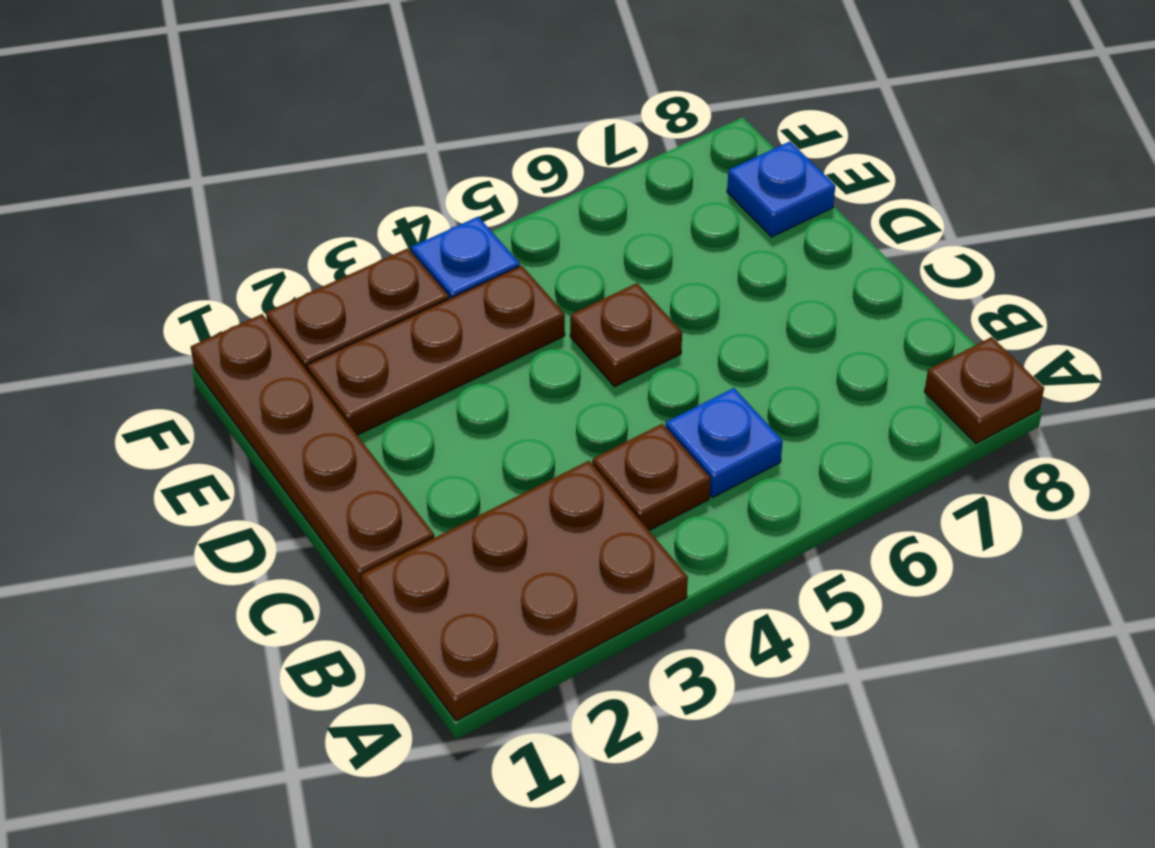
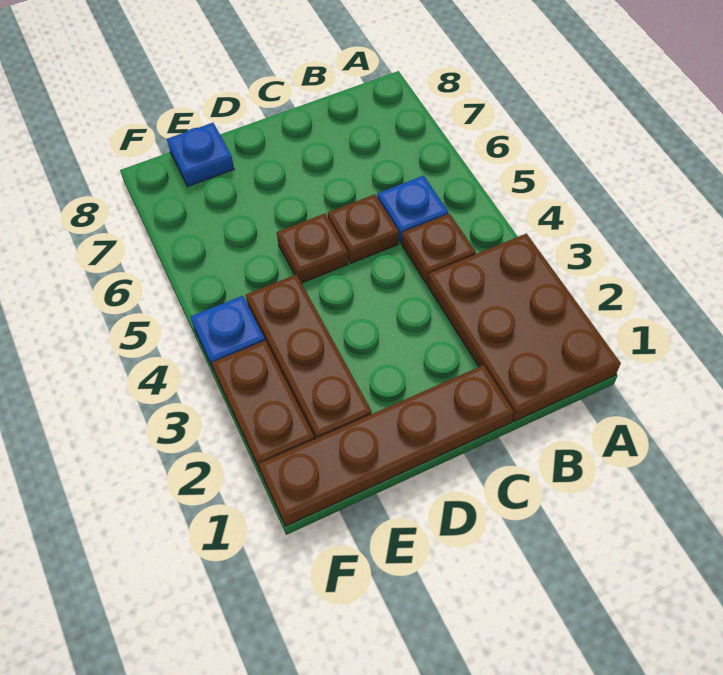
brown 1x1 plate [924,337,1044,444] -> brown 1x1 plate moved to [328,194,399,263]

